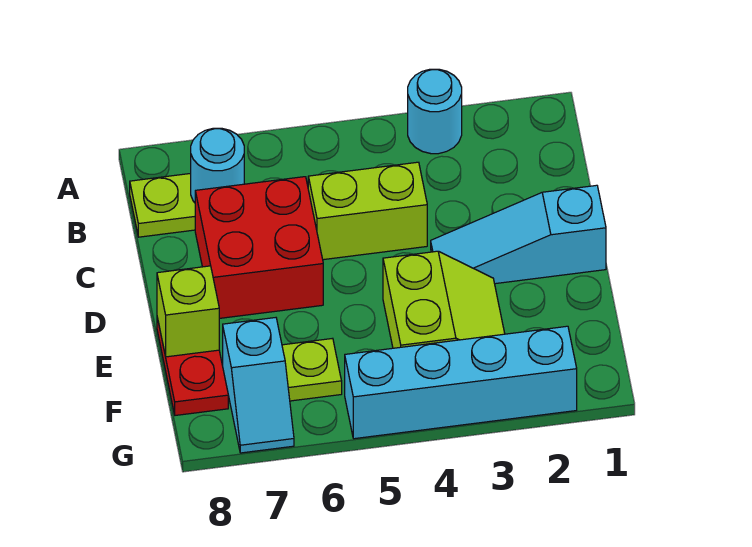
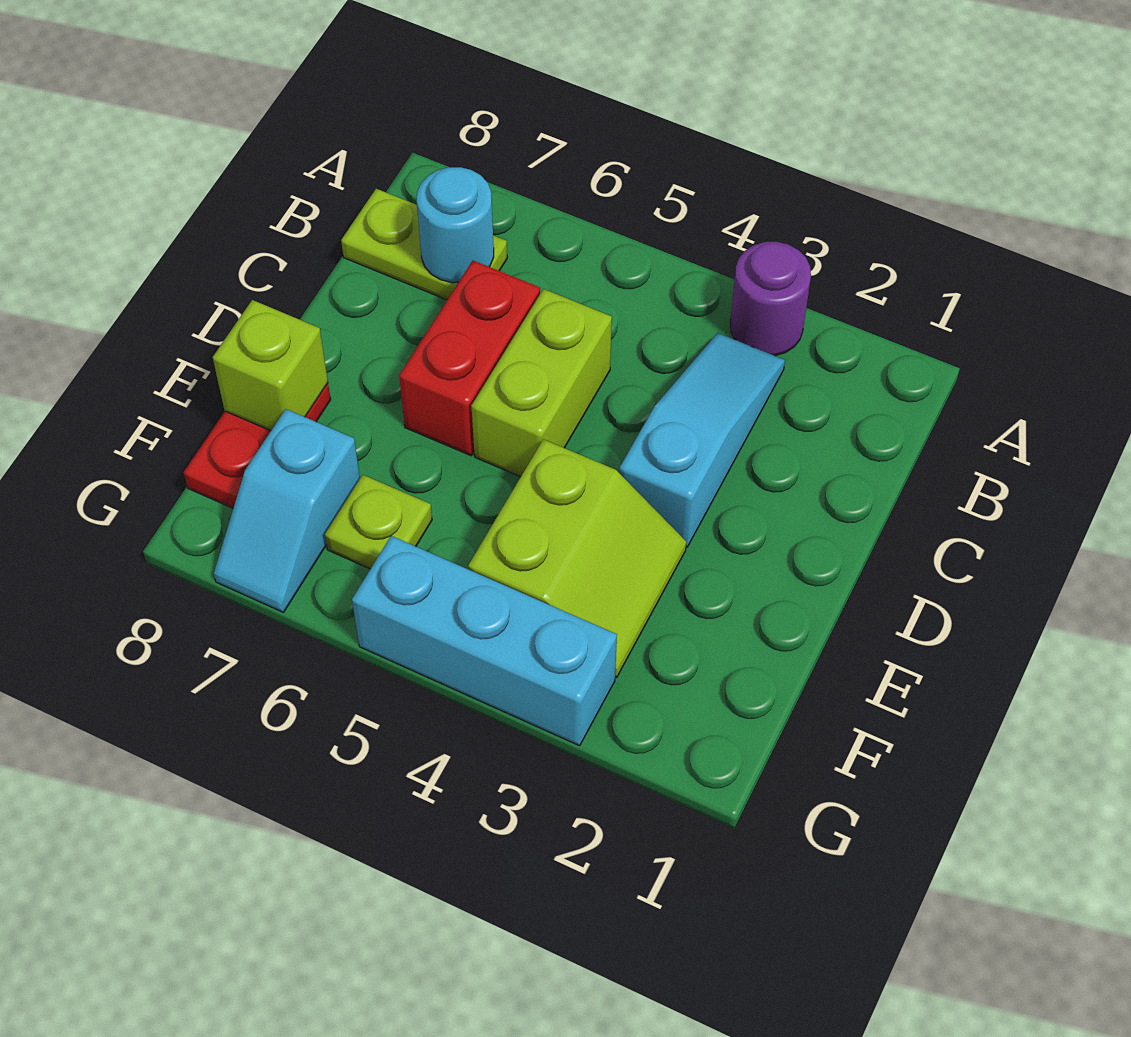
cyan 1x1 round brick [408,69,462,154] -> purple 1x1 round brick [730,242,811,356]
lime 1x2 brick [308,162,427,260] -> lime 1x2 brick turned to [472,289,612,477]
red 2x2 brick [195,177,323,318] -> red 1x2 brick [399,261,540,456]
cyan 1x3 slope [431,185,606,284] -> cyan 1x3 slope turned to [619,333,785,547]
cyan 1x4 brick [345,326,577,439] -> cyan 1x3 brick [352,536,617,746]

